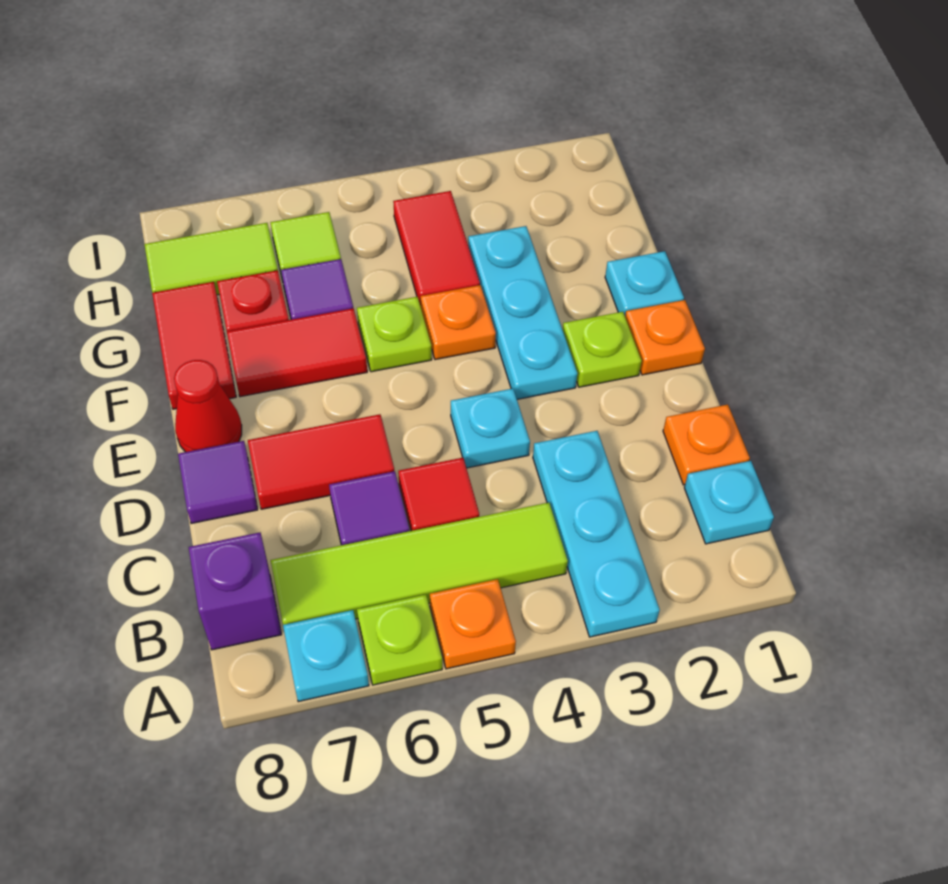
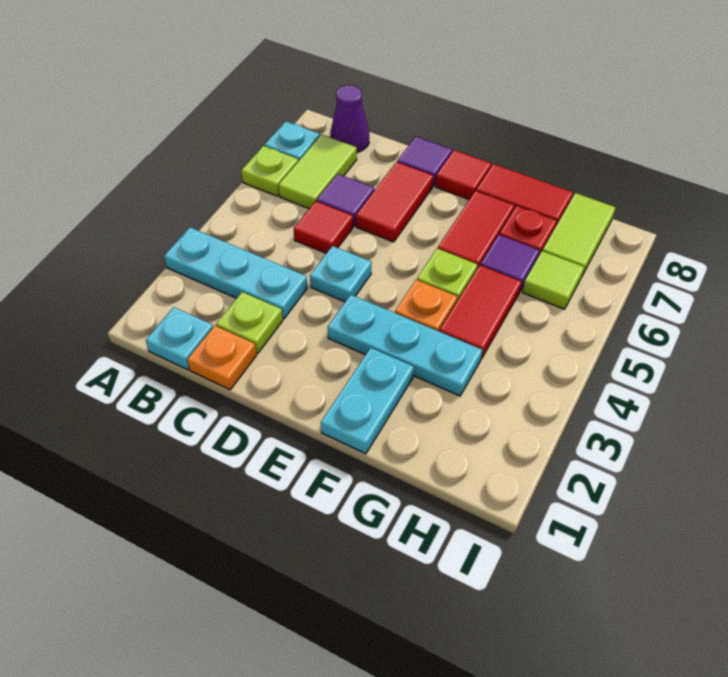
orange 1x1 plate [430,579,516,669] -> none
lime 1x4 tile [271,503,568,625] -> lime 1x2 tile [278,134,357,209]
purple 1x1 brick [189,533,281,650] -> purple 1x1 cone [330,85,369,153]
orange 1x1 plate [625,300,705,375] -> none
lime 1x1 plate [563,312,642,387] -> lime 1x1 plate moved to [216,292,283,353]
red 1x1 cone [174,360,242,452] -> red 1x1 tile [435,150,491,200]
cyan 1x1 plate [605,251,684,315] -> cyan 1x2 plate [321,348,414,454]
red 1x2 tile [393,191,480,307] -> red 1x2 tile turned to [439,265,522,359]

